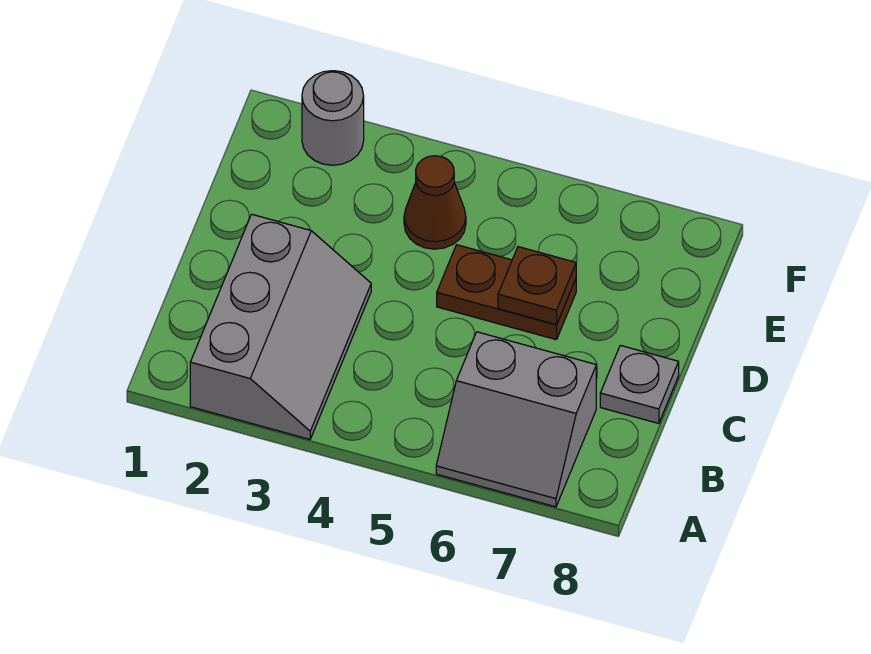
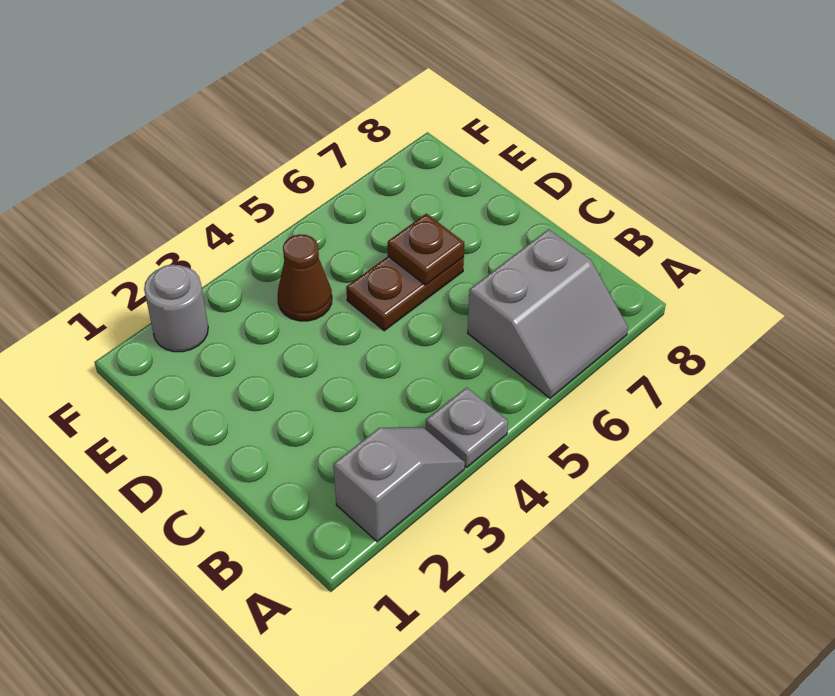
grey 2x3 slope [190,214,371,439] -> grey 1x2 slope [333,427,465,542]
grey 1x1 plate [600,345,679,423] -> grey 1x1 plate moved to [426,387,508,468]

